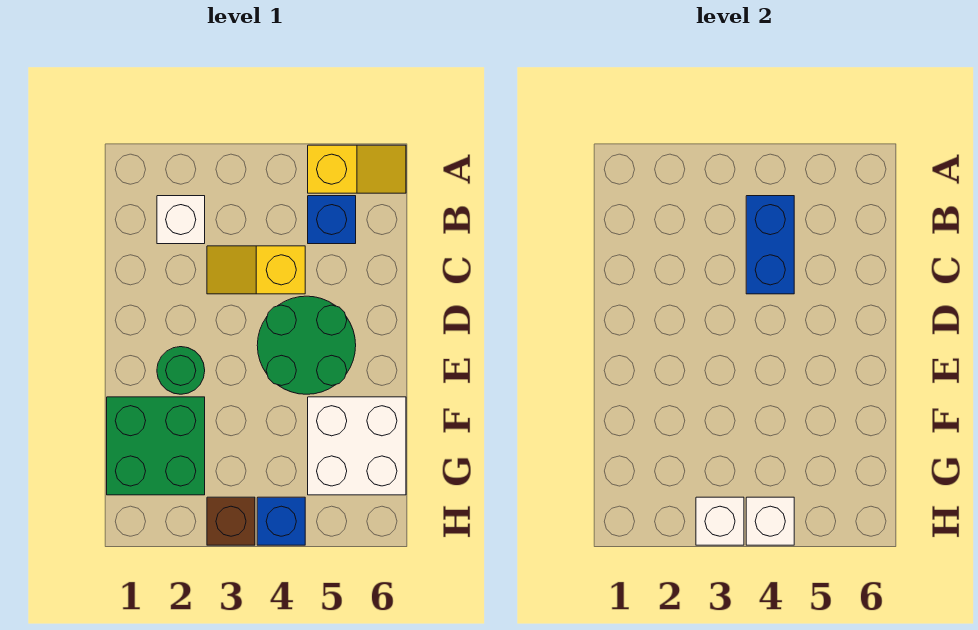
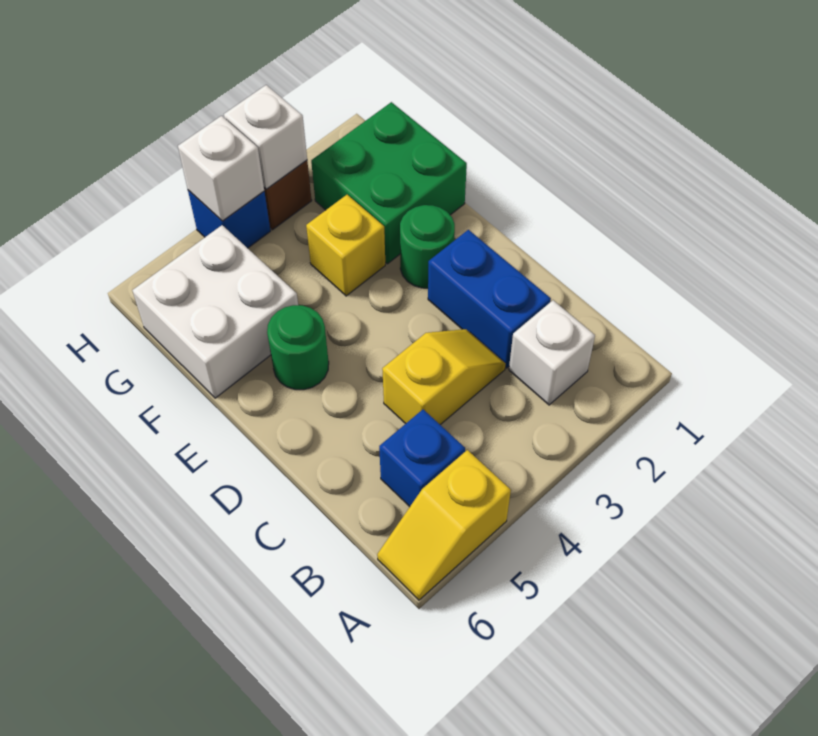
blue 1x2 brick [746,196,794,294] -> blue 1x2 brick moved to [428,230,551,368]
green 2x2 round brick [257,296,356,394] -> green 1x1 round brick [267,305,329,390]
none -> yellow 1x1 brick [306,195,385,296]

